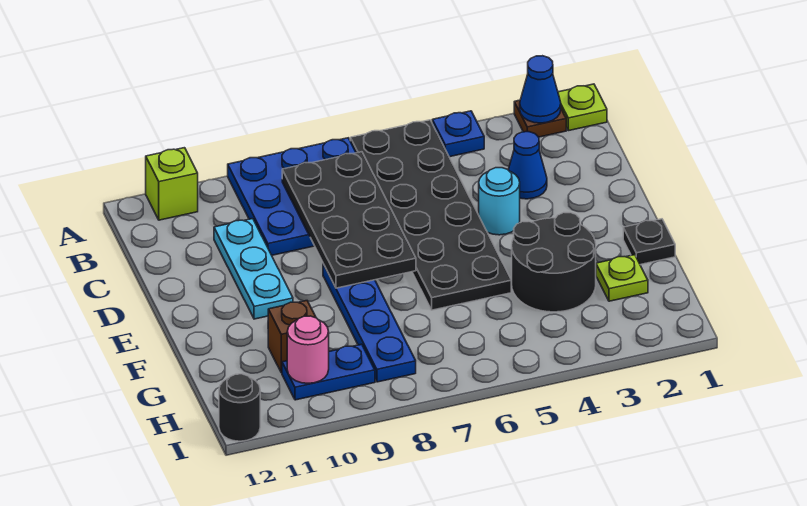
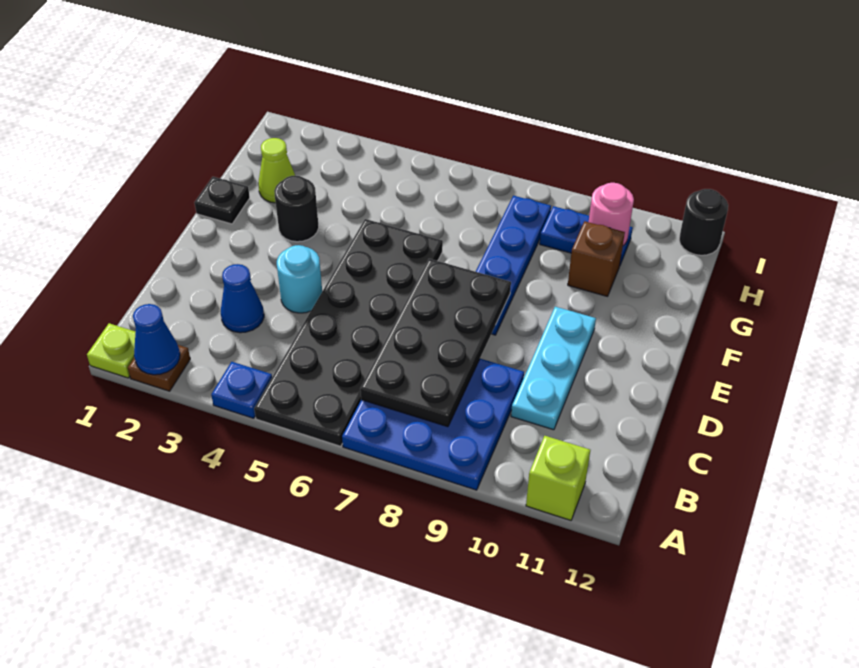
black 2x2 round brick [512,213,596,312] -> black 1x1 round brick [274,175,319,242]
lime 1x1 plate [596,255,648,301] -> lime 1x1 cone [258,138,295,203]

